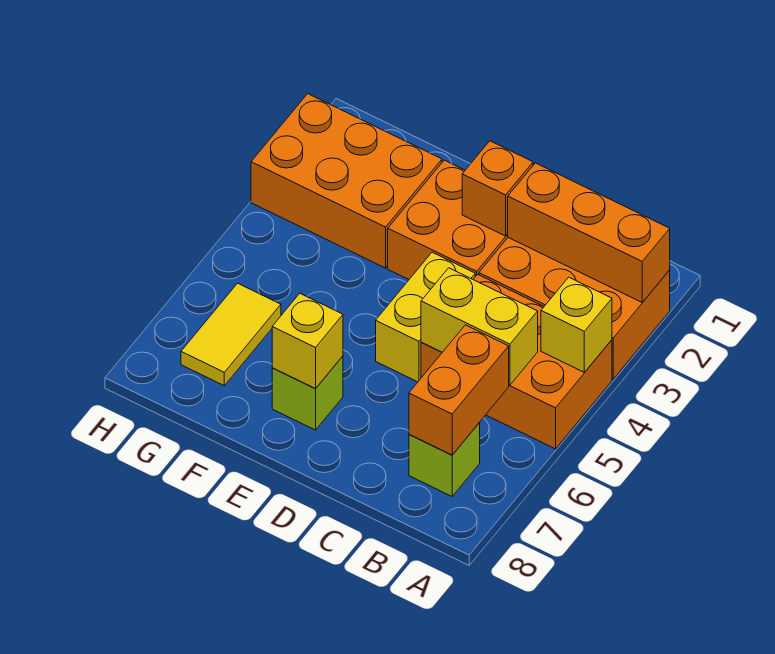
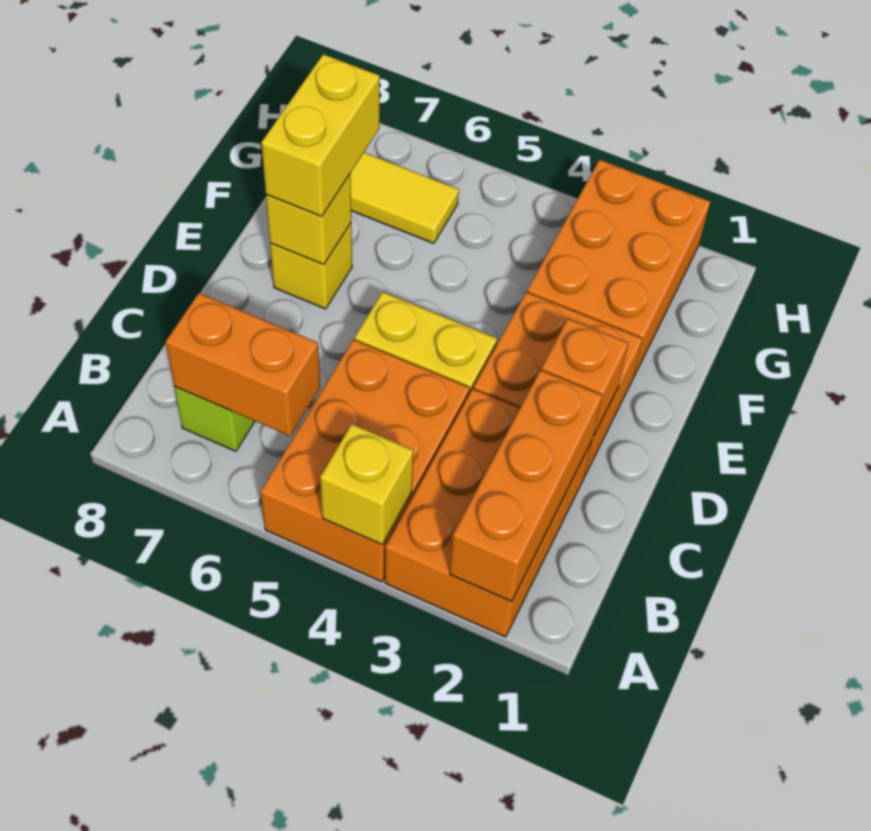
yellow 1x2 brick [421,268,538,385] -> yellow 1x2 brick moved to [261,54,380,216]
lime 1x1 brick [272,356,343,430] -> yellow 1x1 brick [270,223,352,309]

